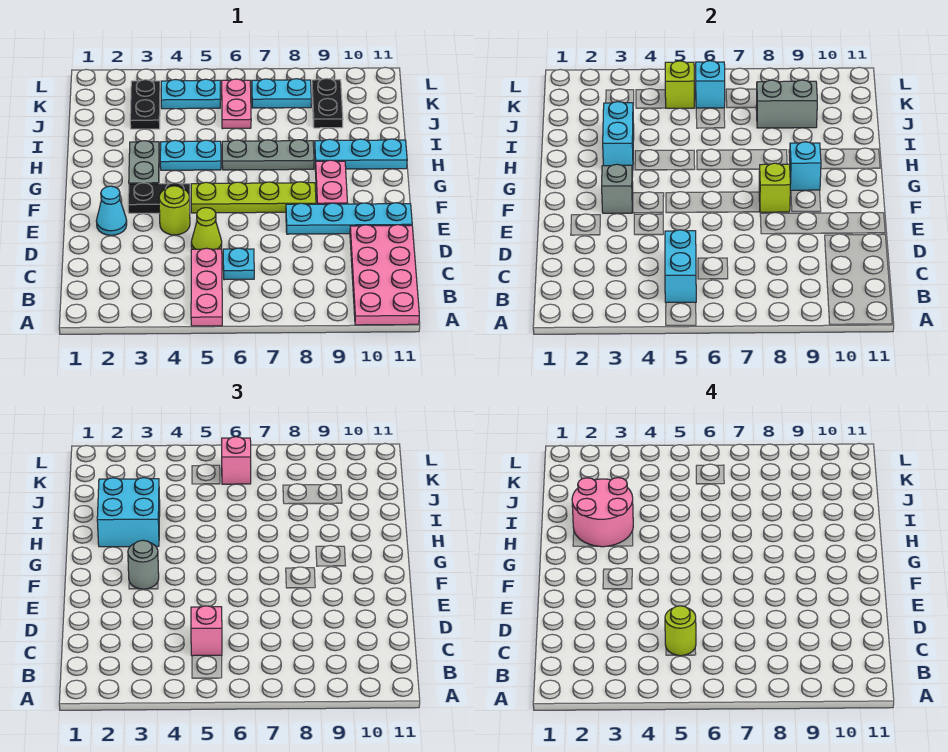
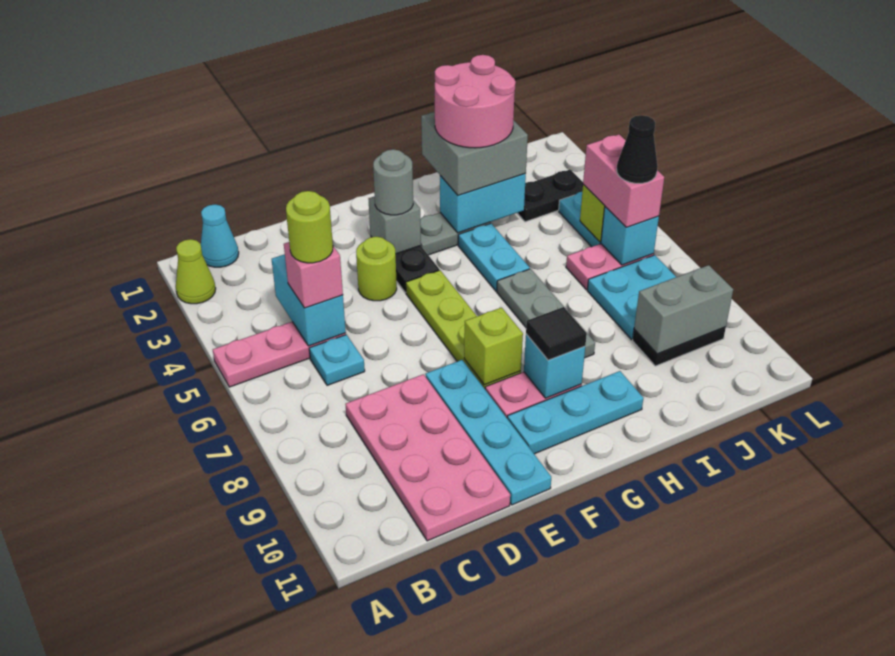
pink 2x4 plate [350,225,419,325] -> pink 2x4 plate turned to [345,374,510,541]
cyan 1x2 brick [665,230,696,303] -> cyan 1x2 brick turned to [272,254,346,346]
lime 1x1 cone [191,208,222,249] -> lime 1x1 cone moved to [176,239,216,304]
cyan 1x1 cone [96,186,127,235] -> cyan 1x1 cone moved to [201,204,239,267]
none -> black 1x1 tile [526,307,587,360]
cyan 2x2 brick [97,478,160,547] -> grey 2x2 brick [421,112,528,195]
cyan 1x3 plate [315,139,407,169] -> cyan 1x3 plate turned to [507,371,643,454]
grey 1x2 brick [756,80,817,128] -> grey 1x2 brick turned to [634,265,733,354]
pink 1x1 brick [222,437,251,484] -> pink 1x2 brick [583,135,664,227]
none -> black 1x1 cone [617,115,658,183]
cyan 1x2 plate [252,79,311,108] -> cyan 2x2 plate [587,255,676,340]

